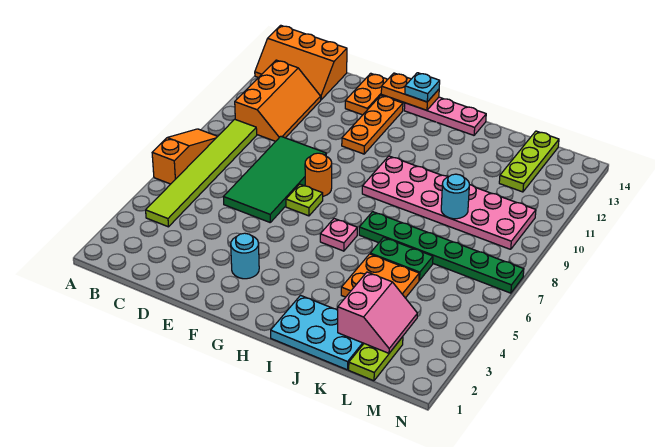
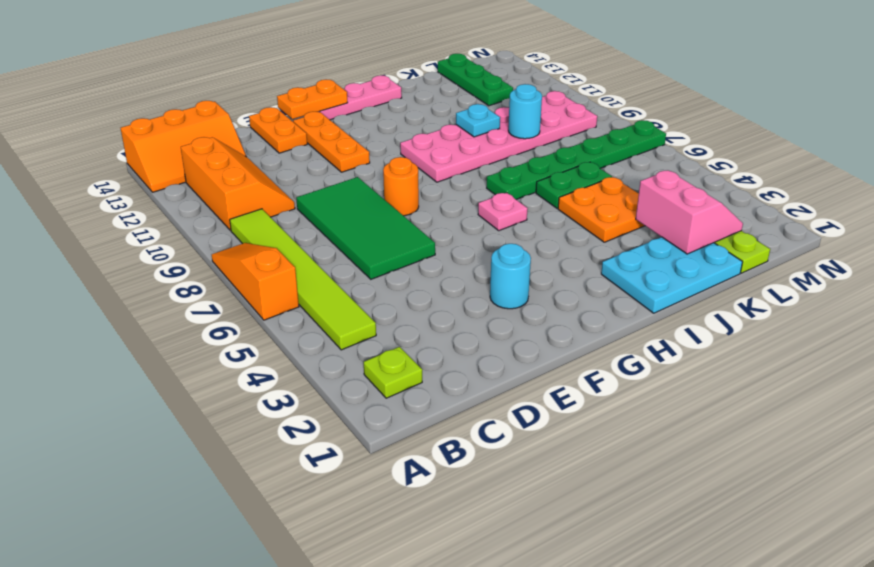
lime 1x1 plate [286,184,323,216] -> lime 1x1 plate moved to [364,347,422,398]
cyan 1x1 plate [405,73,440,102] -> cyan 1x1 plate moved to [456,104,500,137]
lime 1x3 plate [499,131,559,192] -> green 1x3 plate [438,54,513,106]

